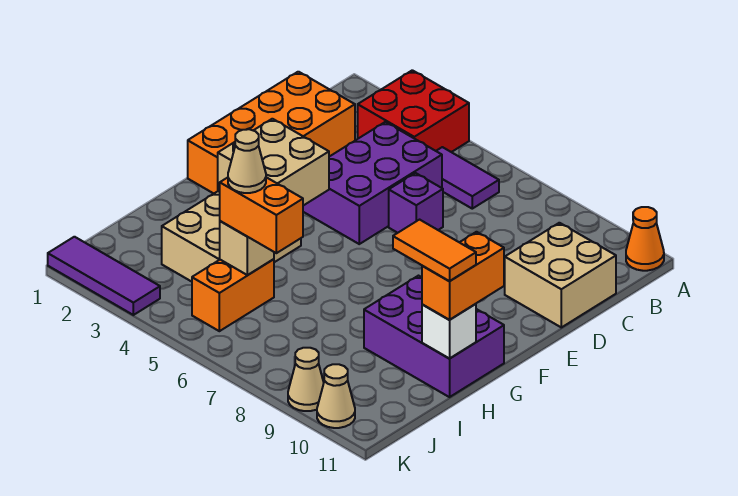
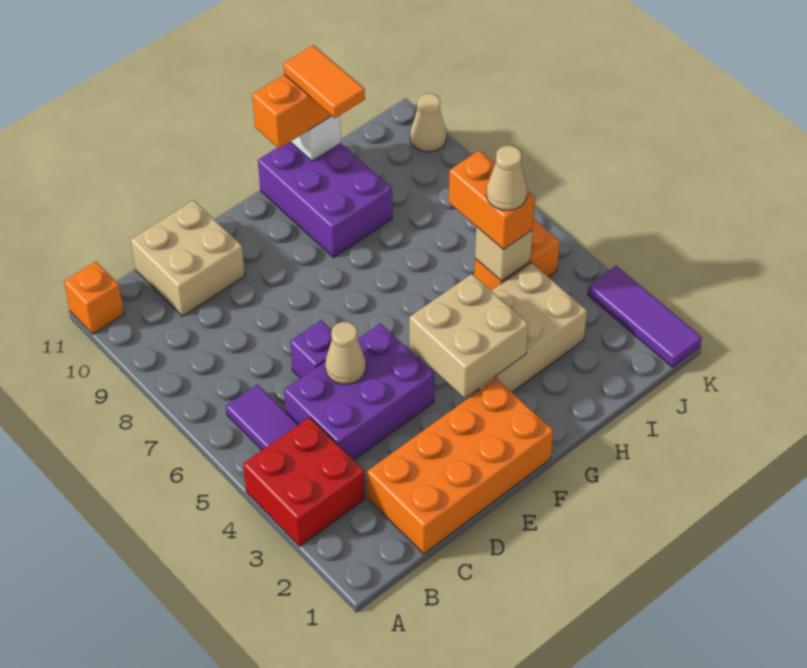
orange 1x1 cone [626,207,664,271] -> orange 1x1 brick [64,261,124,334]
tan 1x1 cone [288,348,324,411] -> tan 1x1 cone moved to [325,322,366,384]

